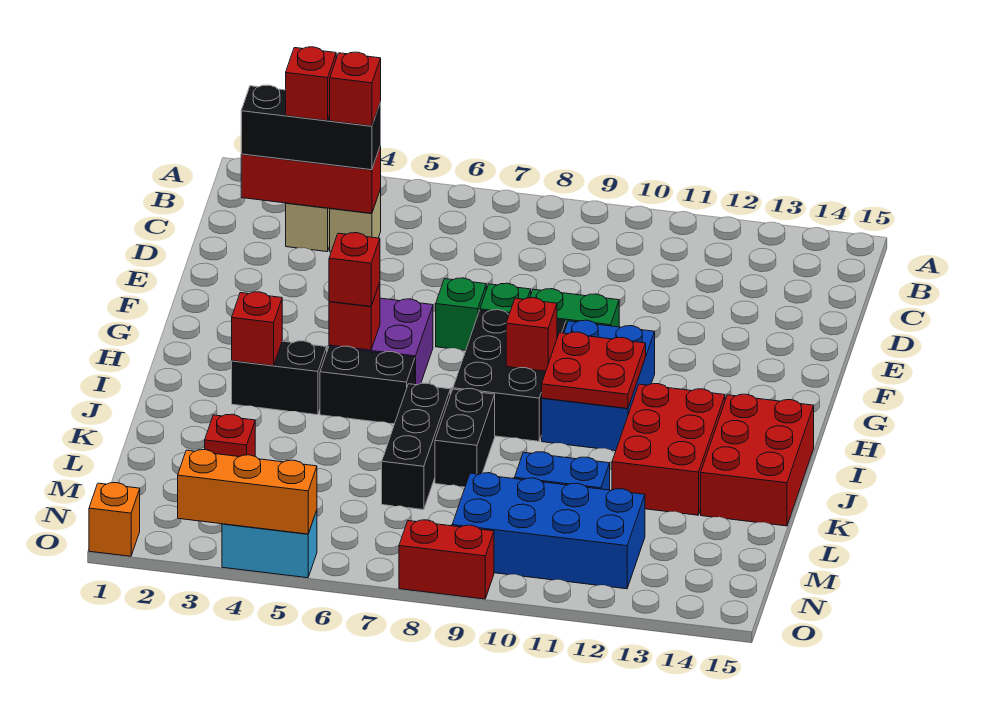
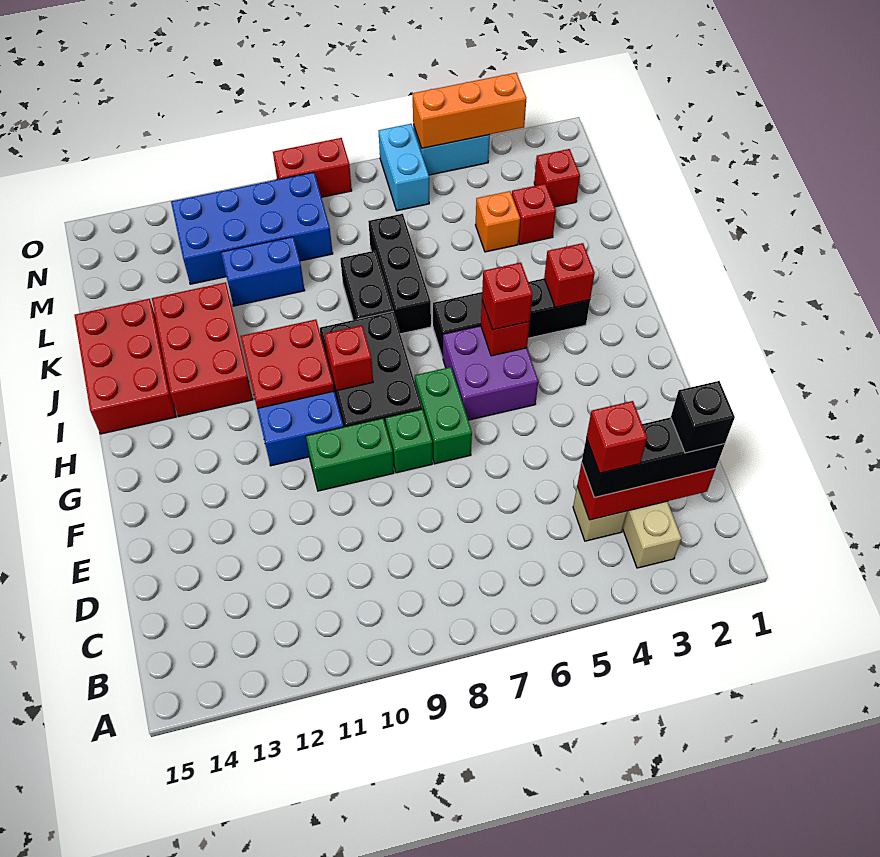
none -> black 1x1 brick [671,381,735,453]
red 1x1 brick [286,47,336,121] -> red 1x1 brick moved to [534,149,580,207]
green 1x1 brick [436,278,486,350] -> green 1x2 brick [415,367,472,464]
none -> cyan 1x2 brick [379,124,429,211]
orange 1x1 brick [89,483,140,556] -> orange 1x1 brick moved to [476,191,520,252]

